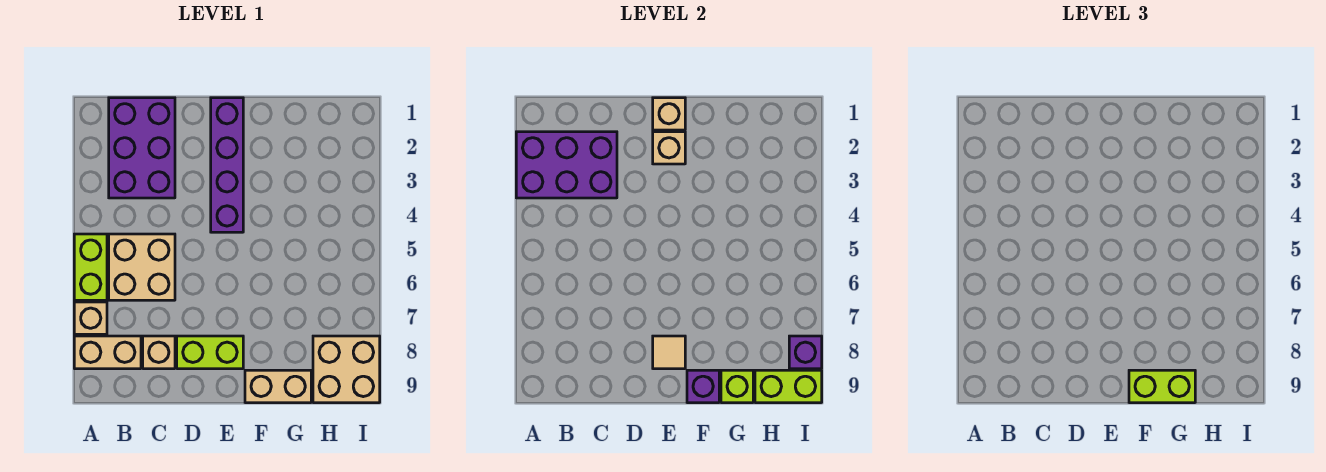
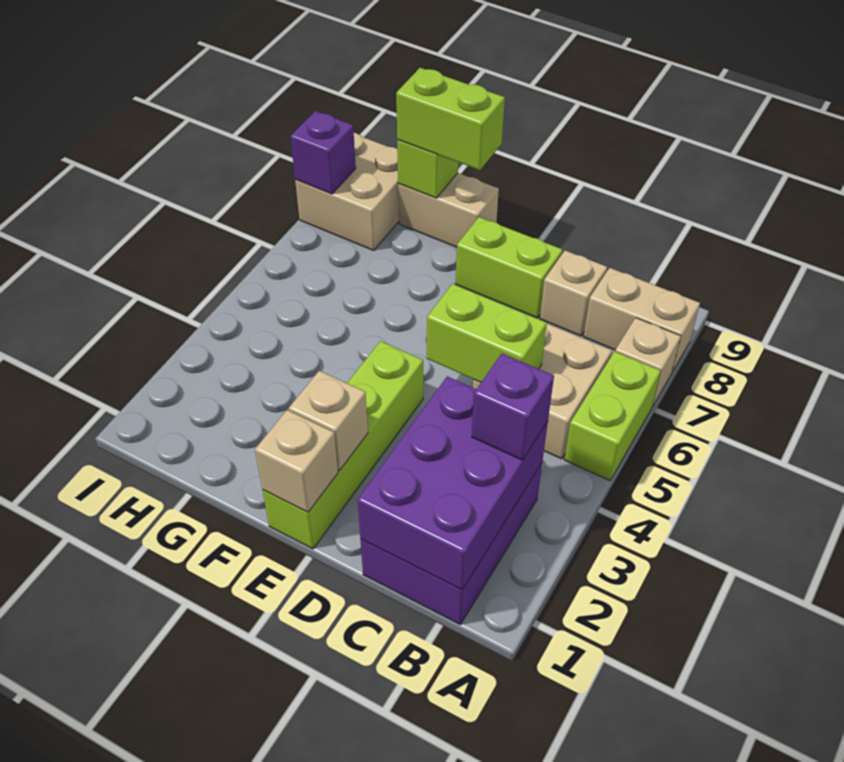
purple 2x3 brick [516,132,617,198] -> purple 2x3 brick turned to [357,377,548,590]
purple 1x4 brick [211,98,243,232] -> lime 1x4 brick [263,341,423,549]
tan 1x1 tile [653,336,685,369] -> none
purple 1x1 brick [687,370,719,403] -> purple 1x1 brick moved to [472,354,554,460]
lime 1x2 brick [755,370,822,403] -> lime 1x2 brick moved to [427,284,547,382]

